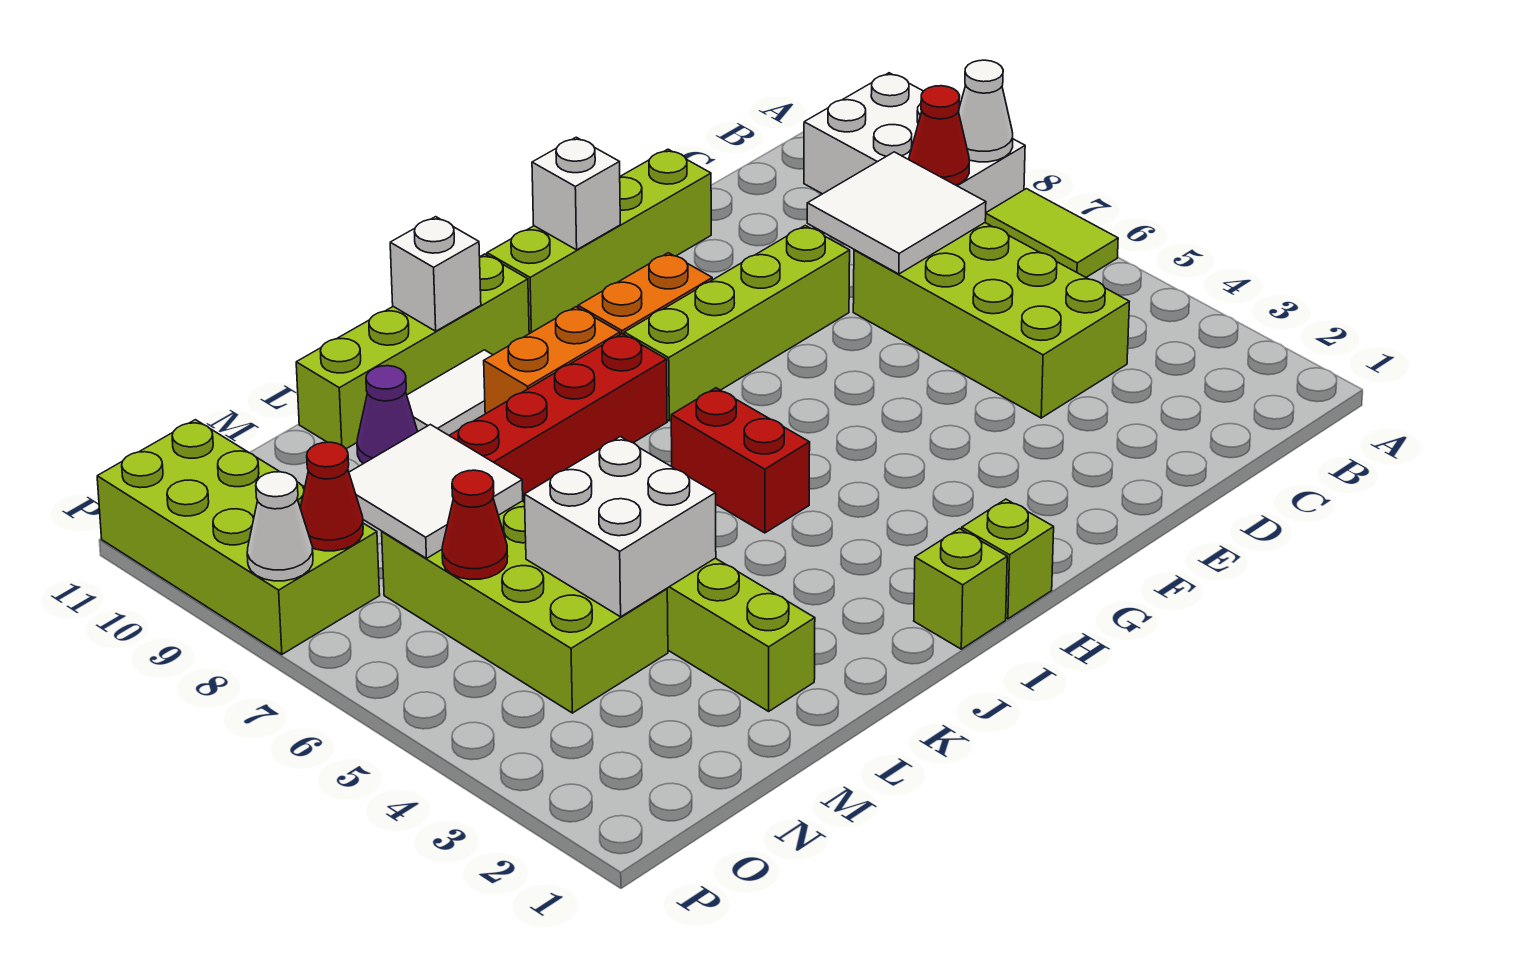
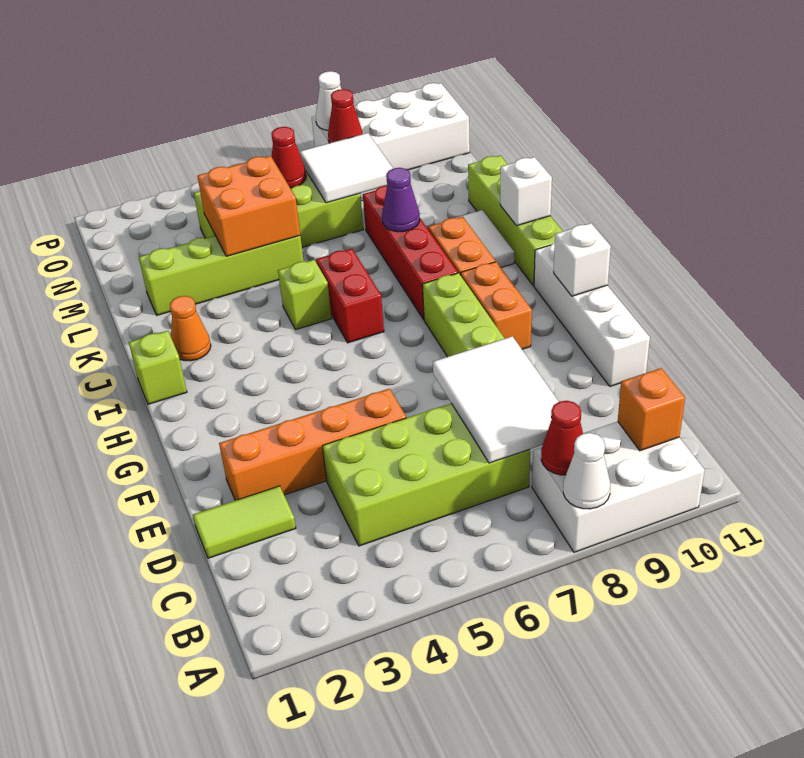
lime 1x2 tile [985,189,1118,277] -> lime 1x2 tile moved to [193,486,296,558]
none -> orange 1x1 brick [618,368,685,451]
white 2x2 tile [807,152,986,274] -> white 2x3 tile [433,336,559,463]
none -> orange 1x4 brick [219,389,406,500]
lime 1x4 brick [487,149,711,334] -> white 1x4 brick [534,243,650,386]
lime 1x1 brick [962,499,1054,619] -> lime 1x1 brick moved to [278,260,332,330]
red 1x2 brick [671,388,810,533] -> red 1x2 brick turned to [316,249,384,343]
none -> orange 1x1 cone [170,296,211,361]
white 2x2 brick [524,437,716,617] -> orange 2x2 brick [198,156,300,256]
purple 1x1 cone [357,366,418,464] -> purple 1x1 cone moved to [382,168,420,232]
lime 2x4 brick [97,420,380,654] -> white 2x4 brick [312,83,470,170]

